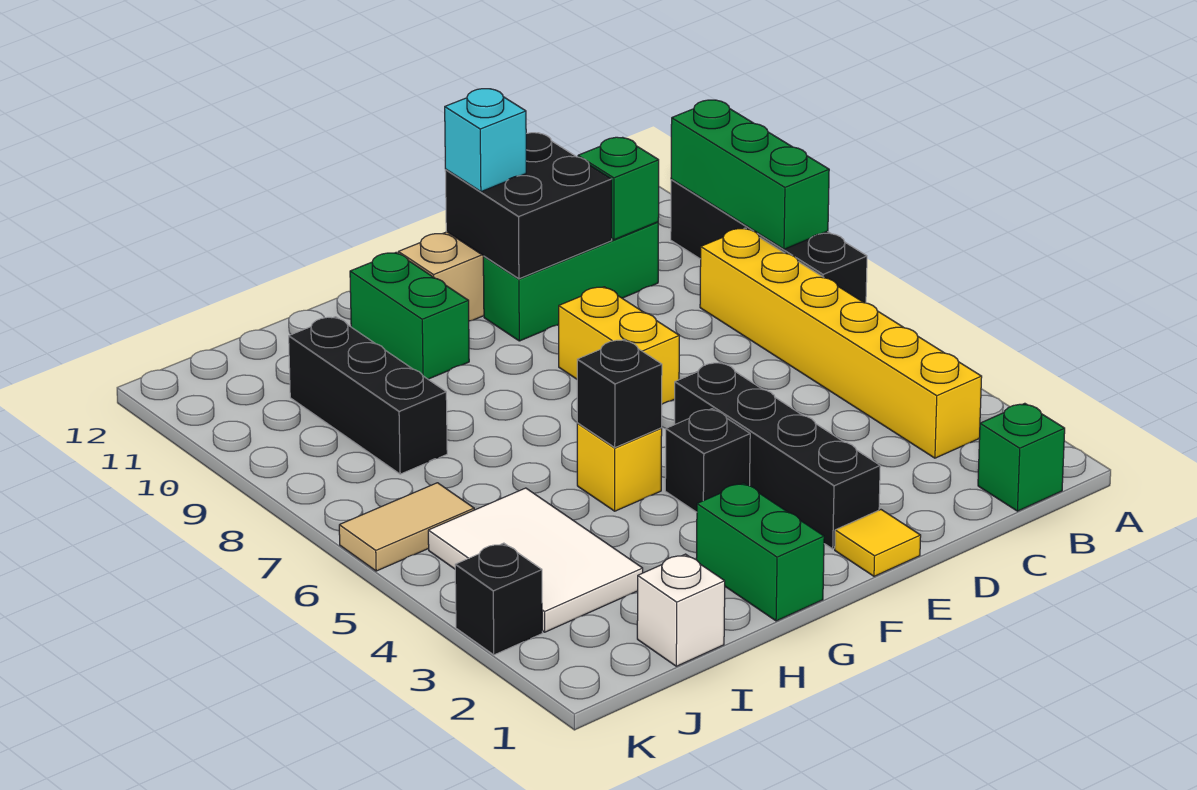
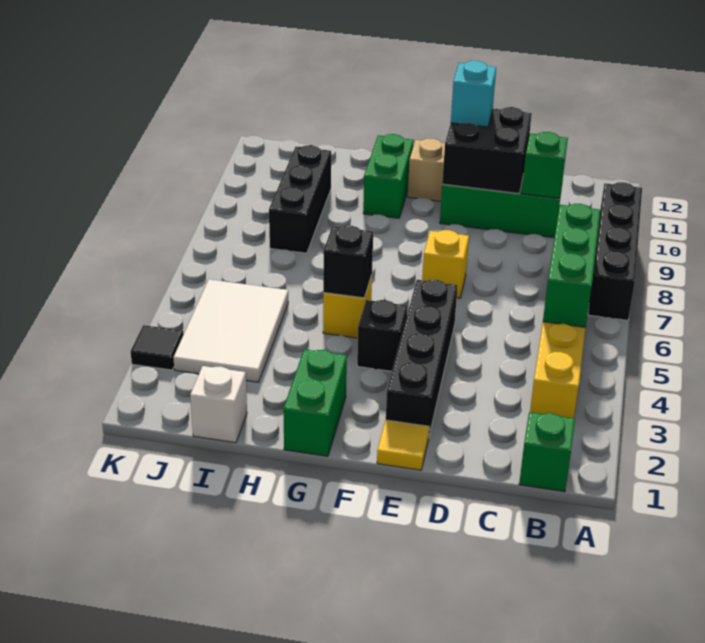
green 1x3 brick [671,100,829,249] -> green 1x3 brick moved to [543,204,600,327]
yellow 1x2 brick [559,287,679,404] -> yellow 1x1 brick [422,230,469,298]
tan 1x2 tile [339,483,474,571] -> none
black 1x1 brick [455,543,542,655] -> black 1x1 tile [131,325,184,370]

